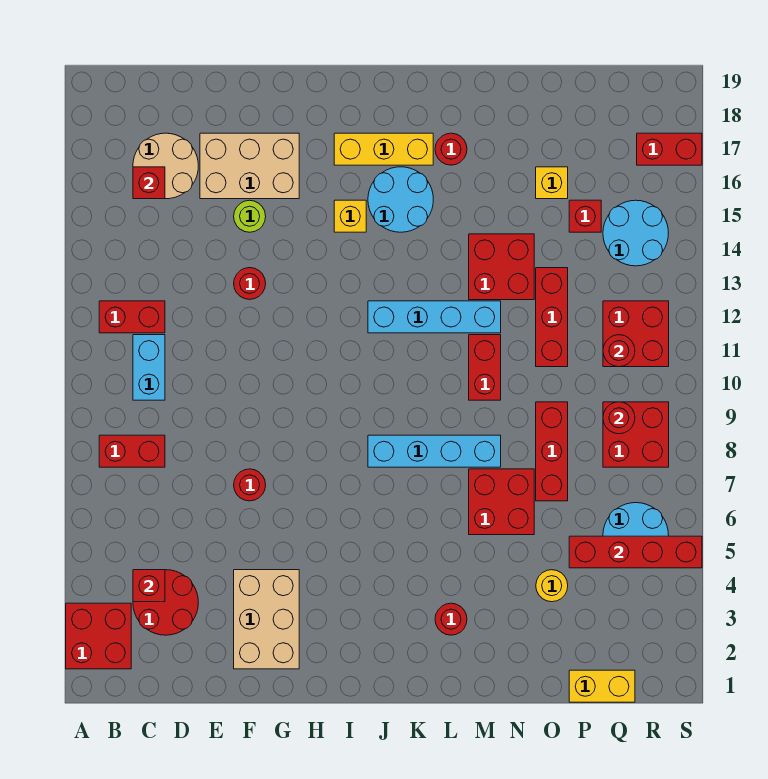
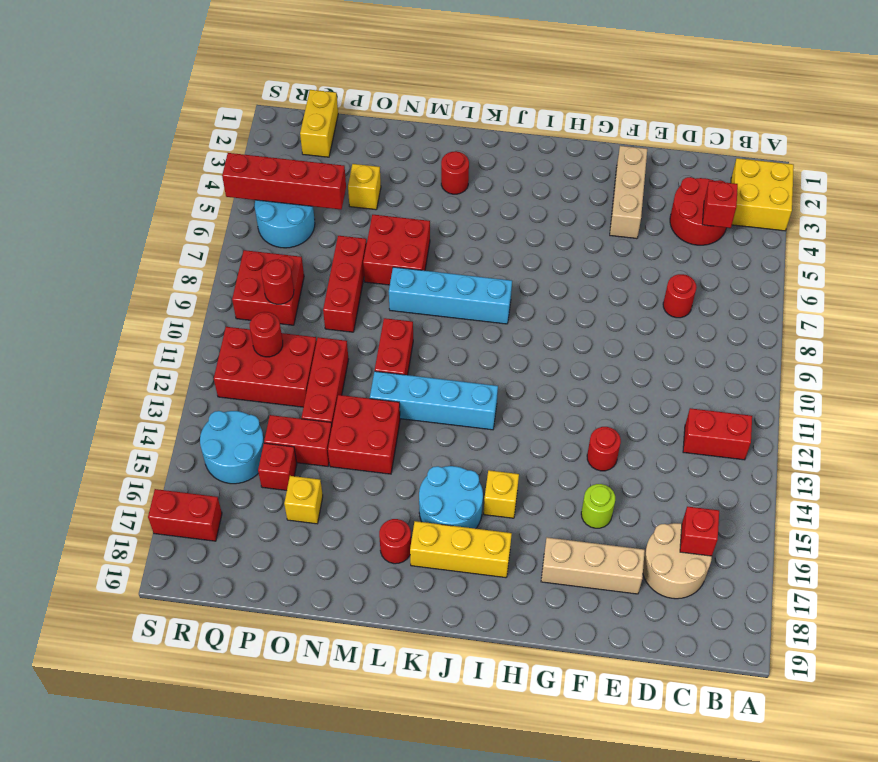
red 2x2 brick [66,603,131,669] -> yellow 2x2 brick [731,158,794,231]
red 1x2 brick [99,435,165,467] -> red 1x2 brick moved to [264,415,332,466]
cyan 1x2 brick [133,335,165,400] -> none
tan 2x3 brick [200,133,299,199] -> tan 1x3 brick [541,537,645,594]
tan 2x3 brick [234,570,299,669] -> tan 1x3 brick [610,146,647,239]
red 1x1 round brick [234,469,266,501] -> red 1x1 round brick moved to [663,274,697,318]
yellow 1x1 round brick [536,570,568,602] -> yellow 1x1 brick [348,164,381,210]
yellow 1x2 brick [569,670,635,702] -> yellow 1x2 brick turned to [300,90,338,157]
red 2x2 brick [603,301,669,367] -> red 2x3 brick [214,327,317,407]

